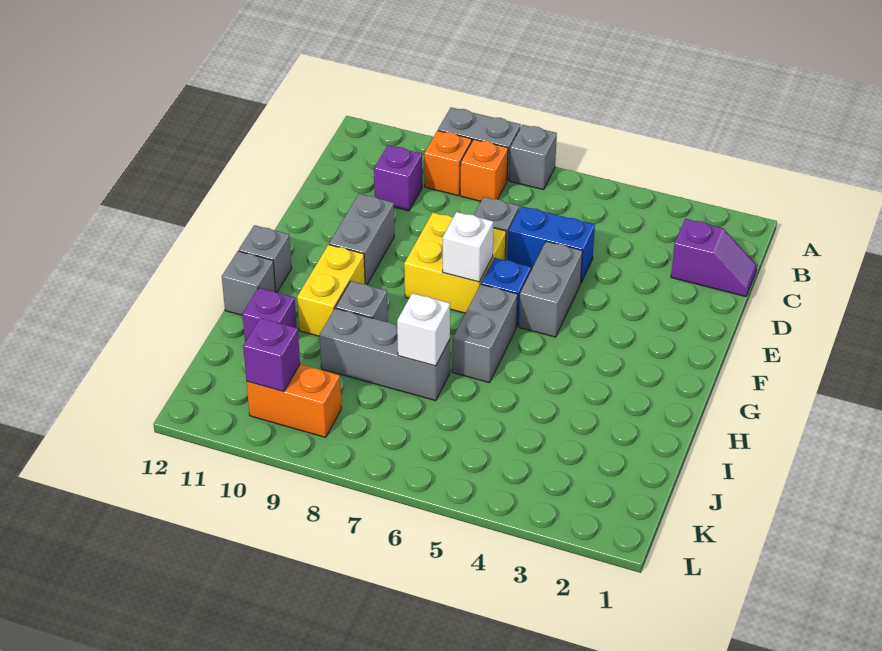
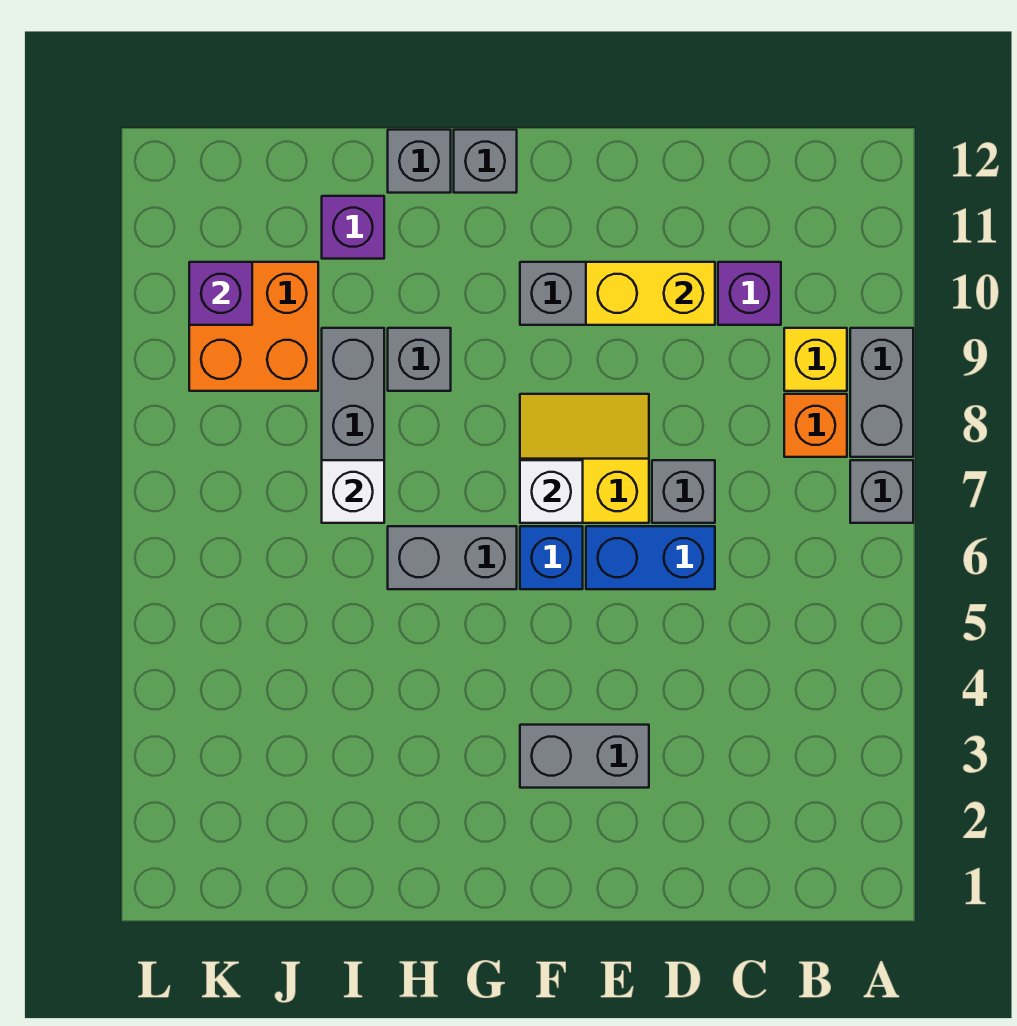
orange 1x1 brick [424,131,472,196] -> yellow 1x1 brick [784,328,847,391]
purple 1x2 slope [671,219,757,297] -> none
blue 1x2 brick [508,206,595,283] -> blue 1x2 brick turned to [586,526,715,589]
grey 1x2 brick [519,241,582,337] -> grey 1x2 brick moved to [520,725,649,788]
yellow 2x2 brick [404,213,506,313] -> yellow 2x2 slope [520,394,649,523]
yellow 1x2 brick [297,245,365,336] -> yellow 1x2 brick moved to [586,262,715,325]
orange 1x2 brick [247,364,341,437] -> orange 2x2 brick [189,262,318,391]

